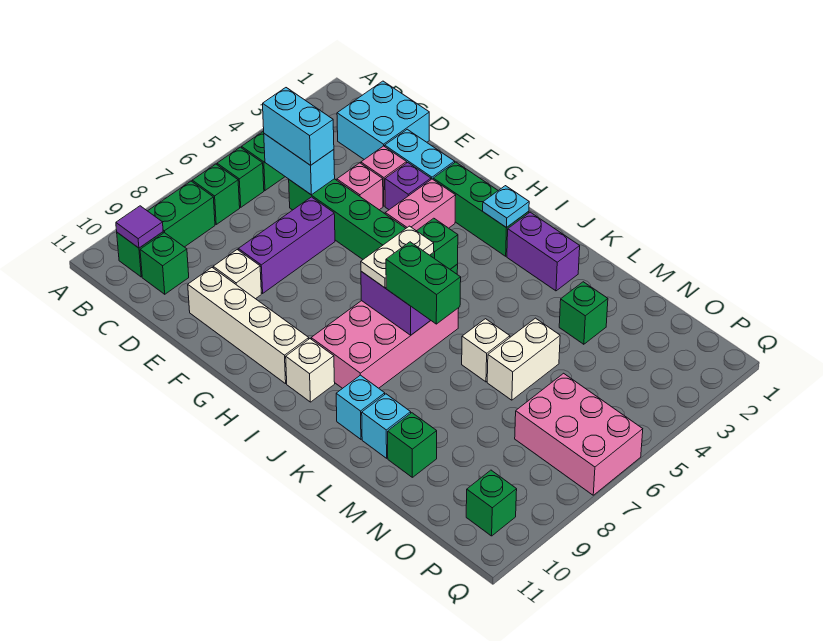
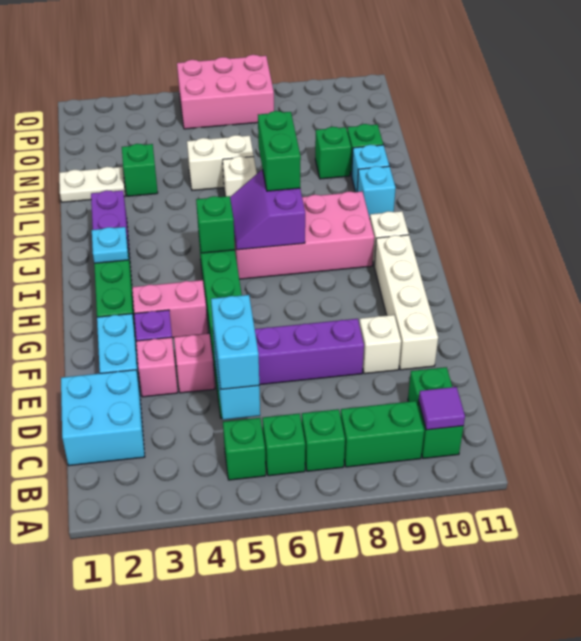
white 1x2 plate [361,226,434,288] -> white 1x2 plate moved to [59,167,125,202]
pink 2x3 brick [515,373,643,495] -> pink 2x3 brick turned to [177,55,274,129]
green 1x1 brick [466,470,517,536] -> green 1x1 brick moved to [315,127,351,179]

